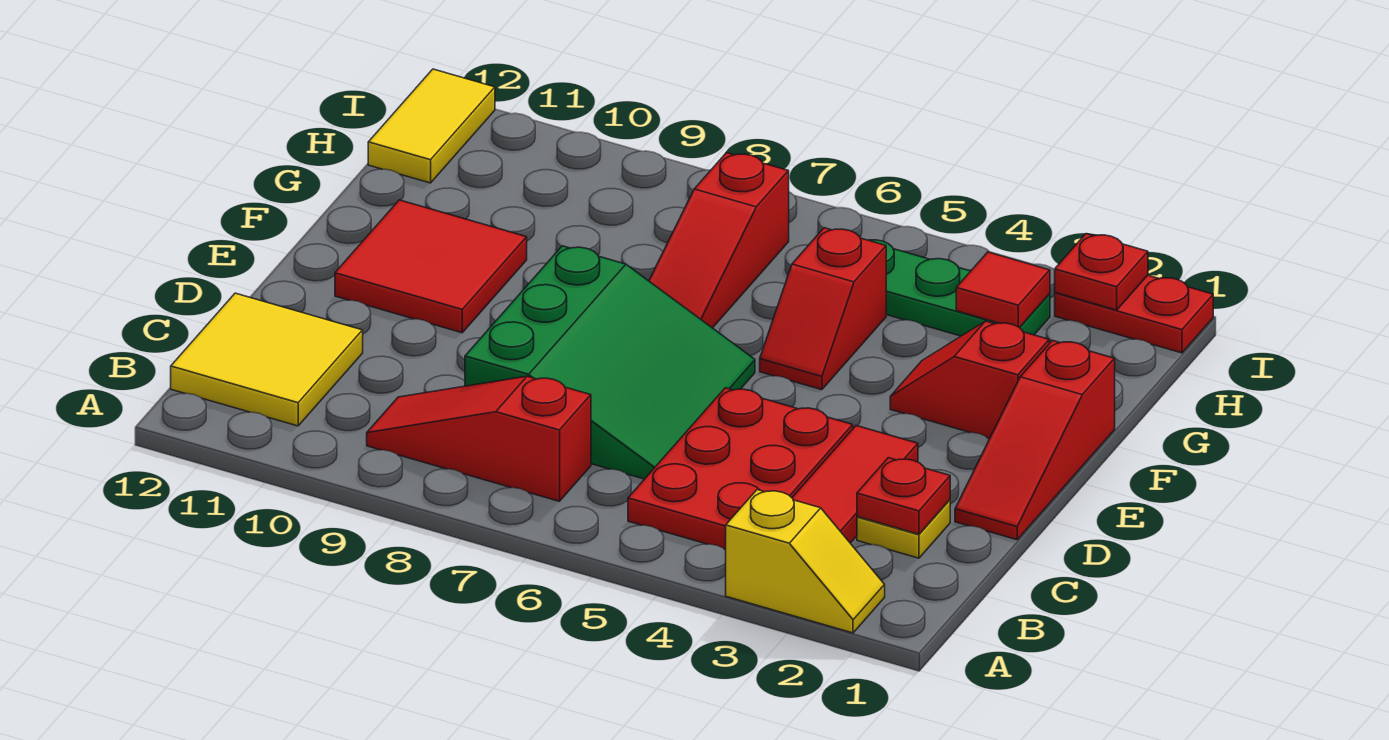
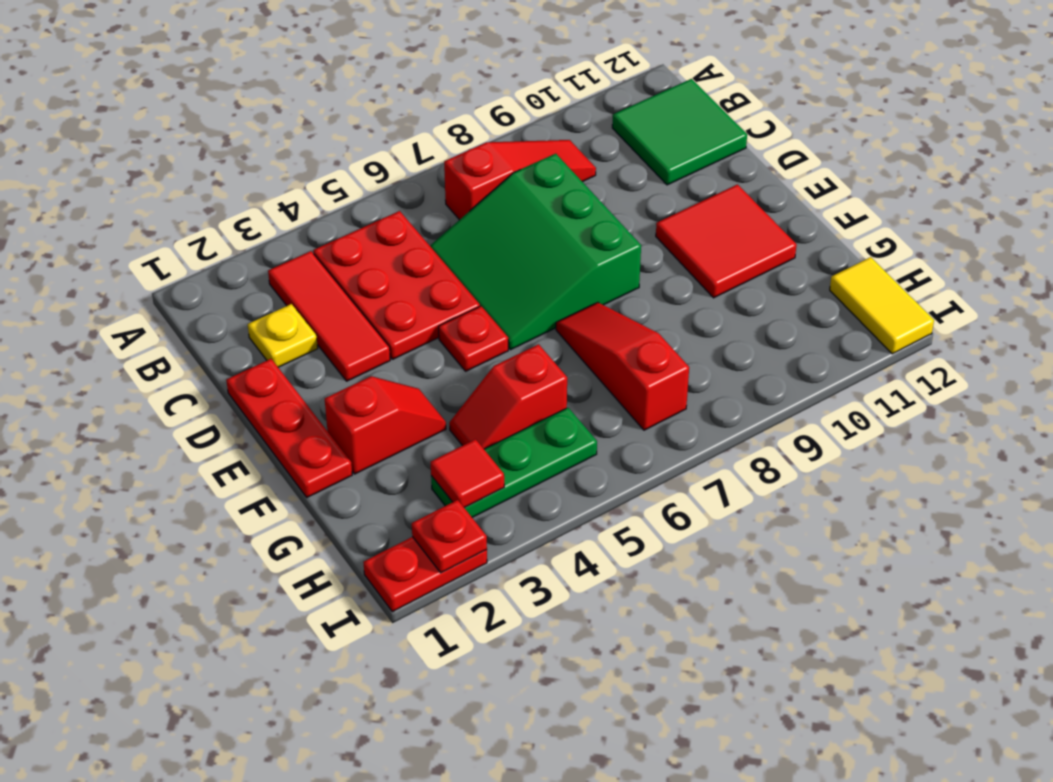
yellow 1x2 slope [726,490,885,633] -> none
yellow 2x2 tile [171,293,363,426] -> green 2x2 tile [612,79,747,185]
red 1x1 plate [857,458,950,534] -> red 1x1 plate moved to [438,306,508,371]
red 1x3 slope [955,340,1115,540] -> red 1x3 plate [226,359,352,497]
red 1x2 slope [760,228,886,390] -> red 1x2 slope turned to [449,344,567,449]

